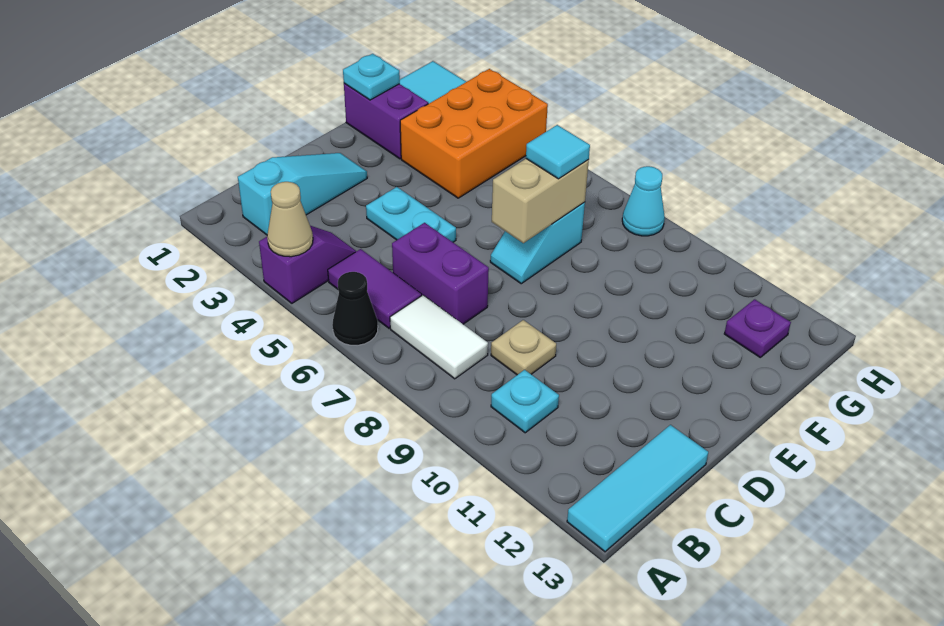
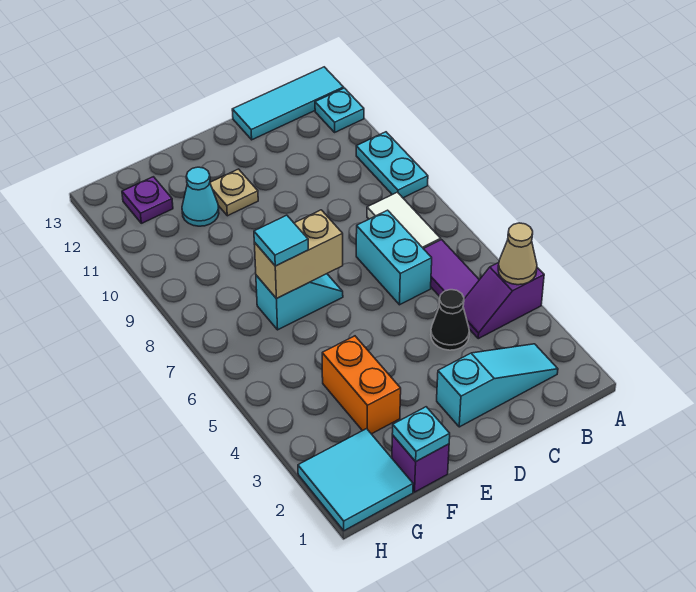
black 1x1 cone [332,272,378,346] -> black 1x1 cone moved to [431,290,469,350]
cyan 1x3 slope [238,153,367,235] -> cyan 1x3 slope turned to [437,344,558,427]
cyan 1x1 plate [491,370,559,433] -> cyan 1x1 plate moved to [315,88,364,132]
purple 1x2 brick [392,223,489,324] -> cyan 1x2 brick [356,210,432,305]
tan 1x1 plate [491,320,556,375] -> tan 1x1 plate moved to [210,169,258,216]
cyan 1x2 plate [366,187,456,242] -> cyan 1x2 plate moved to [356,132,428,198]
purple 1x2 brick [344,83,428,159] -> purple 1x1 brick [392,435,449,492]
orange 2x3 brick [400,69,548,198] -> orange 1x2 brick [322,336,401,434]
cyan 1x1 cone [622,166,665,236] -> cyan 1x1 cone moved to [182,167,219,226]

